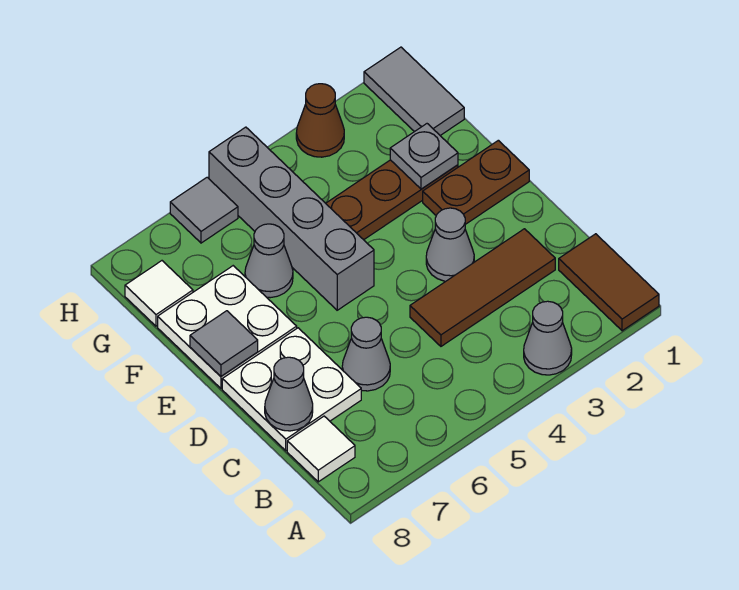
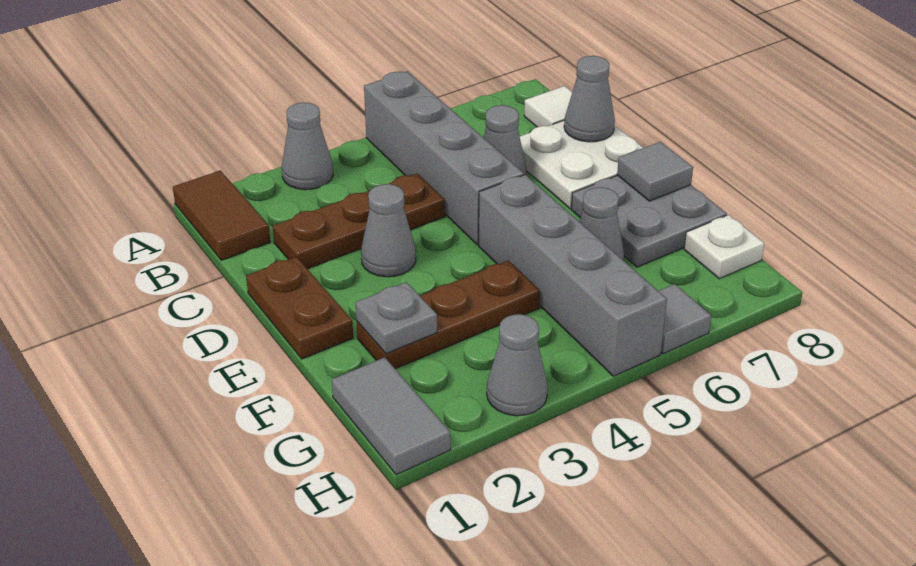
none -> grey 1x4 brick [364,71,524,245]
brown 1x3 tile [410,229,555,346] -> brown 1x3 plate [272,174,445,269]
brown 1x2 plate [423,140,529,224] -> brown 1x2 plate turned to [246,257,353,359]
white 2x2 plate [158,266,297,388] -> grey 2x2 plate [571,175,727,267]
white 1x1 tile [125,261,193,326] -> white 1x1 plate [684,215,764,279]
brown 1x1 cone [296,84,344,157] -> grey 1x1 cone [487,314,548,416]

